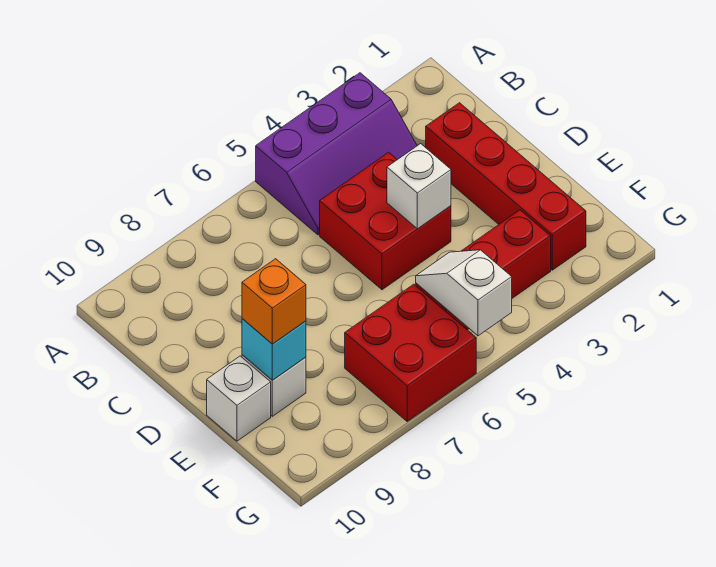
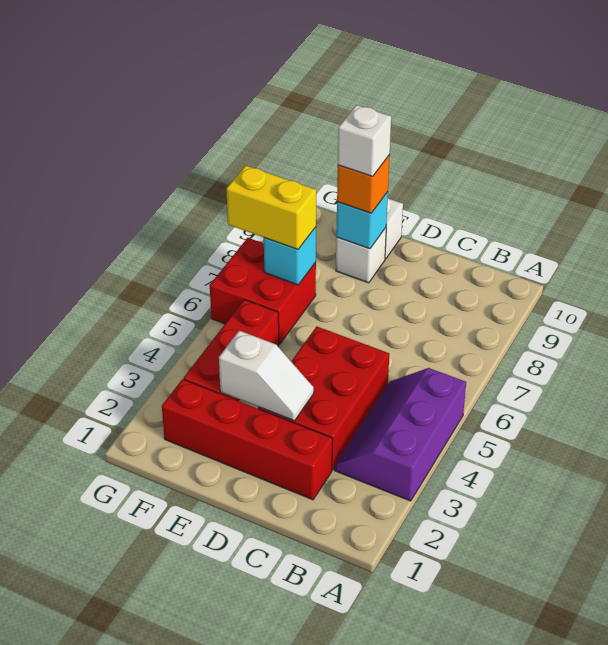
red 2x2 brick [320,152,451,290] -> red 2x3 brick [258,326,389,470]
white 1x1 brick [387,144,451,229] -> white 1x1 brick moved to [338,105,391,177]
white 1x2 slope [416,250,512,336] -> white 1x2 slope moved to [219,331,314,421]
none -> cyan 1x1 brick [264,227,316,285]
none -> yellow 1x2 brick [226,166,316,250]

